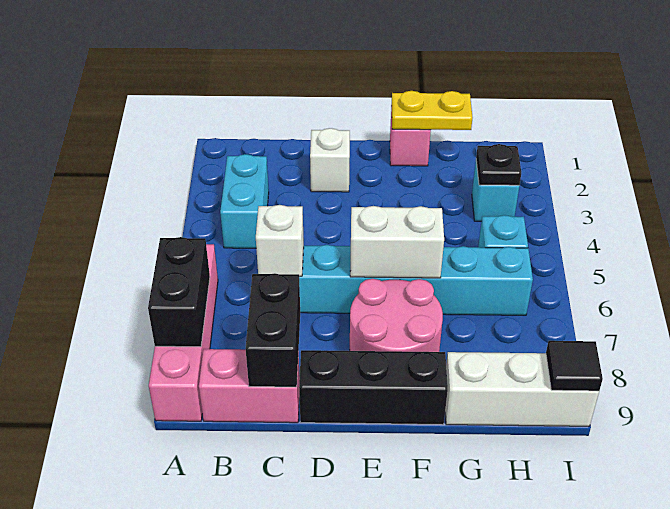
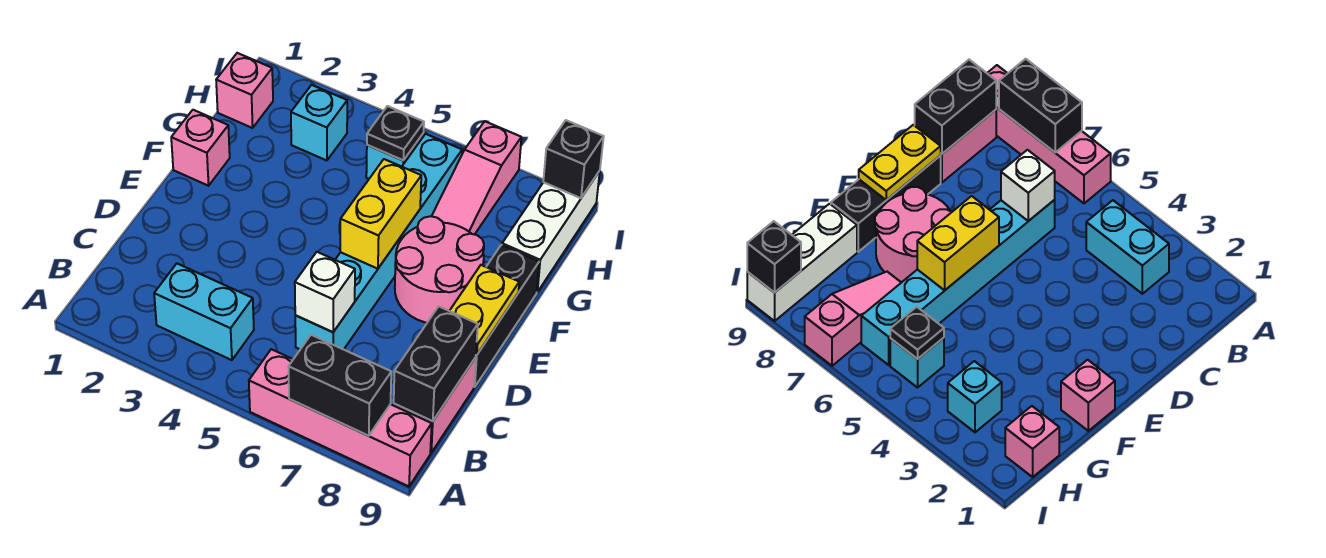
black 1x2 brick [246,273,300,387] -> black 1x2 brick turned to [394,306,478,421]
white 1x1 brick [310,128,350,192] -> none
white 1x2 brick [350,206,444,278] -> yellow 1x2 brick [340,159,421,269]
yellow 1x2 plate [391,91,472,130] -> yellow 1x2 plate moved to [450,265,519,355]
none -> pink 1x3 slope [432,121,521,235]
none -> pink 1x1 brick [216,53,273,128]
black 1x1 plate [476,144,521,185] -> black 1x1 plate moved to [367,106,424,160]
black 1x1 tile [546,341,603,391] -> black 1x1 brick [543,120,604,198]

